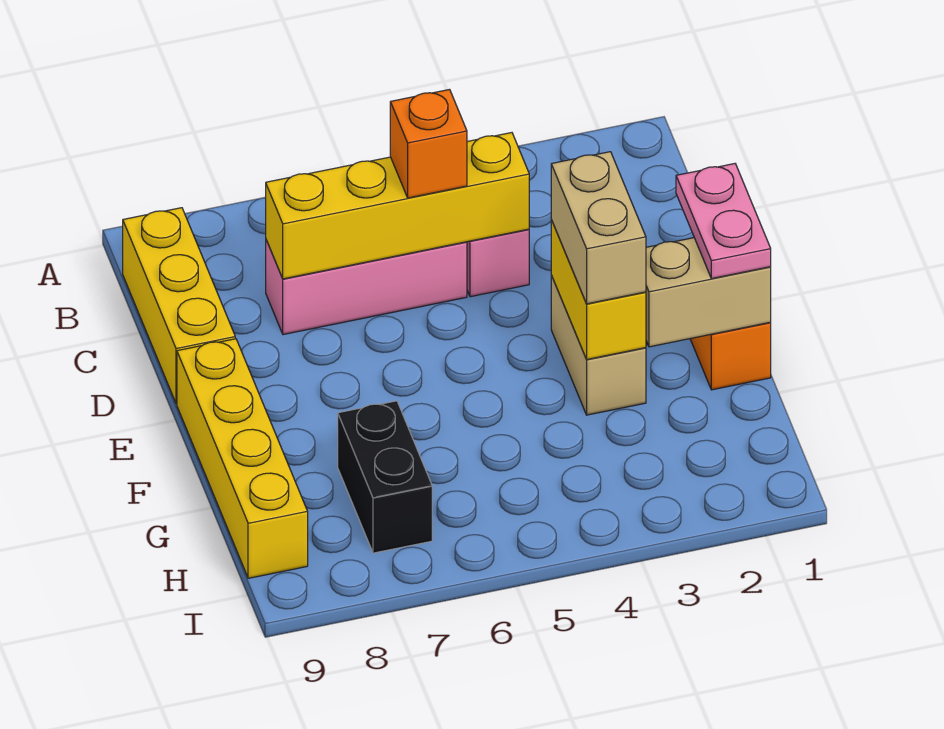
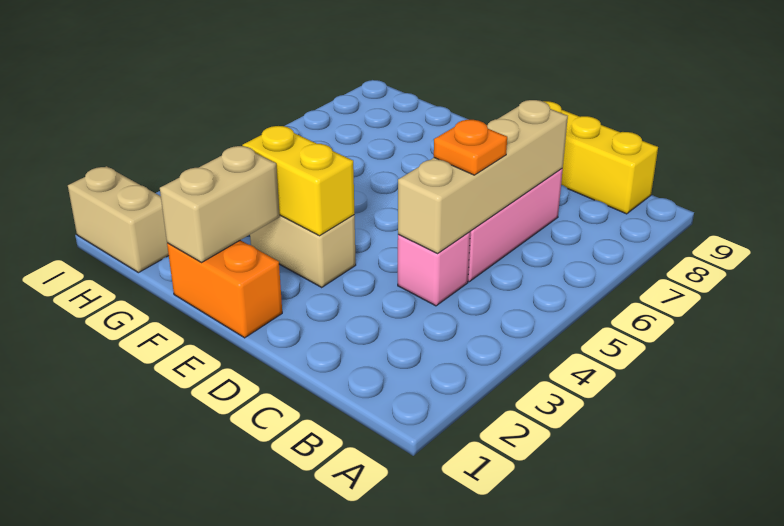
yellow 1x4 brick [266,133,529,279] -> tan 1x4 brick [398,100,568,254]
orange 1x1 brick [390,90,467,198] -> orange 1x1 plate [434,120,507,175]
pink 1x2 plate [676,164,771,279] -> none
tan 1x2 brick [551,152,646,304] -> tan 1x2 brick moved to [68,166,169,273]
yellow 1x4 brick [177,339,308,578] -> none
black 1x2 brick [338,401,432,553] -> none

